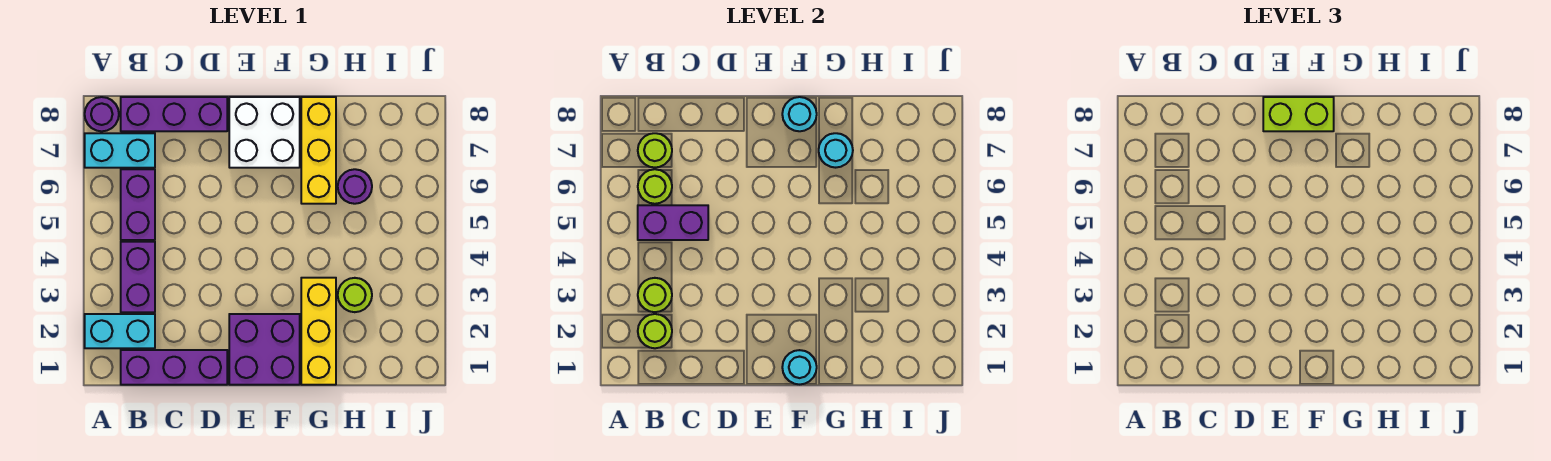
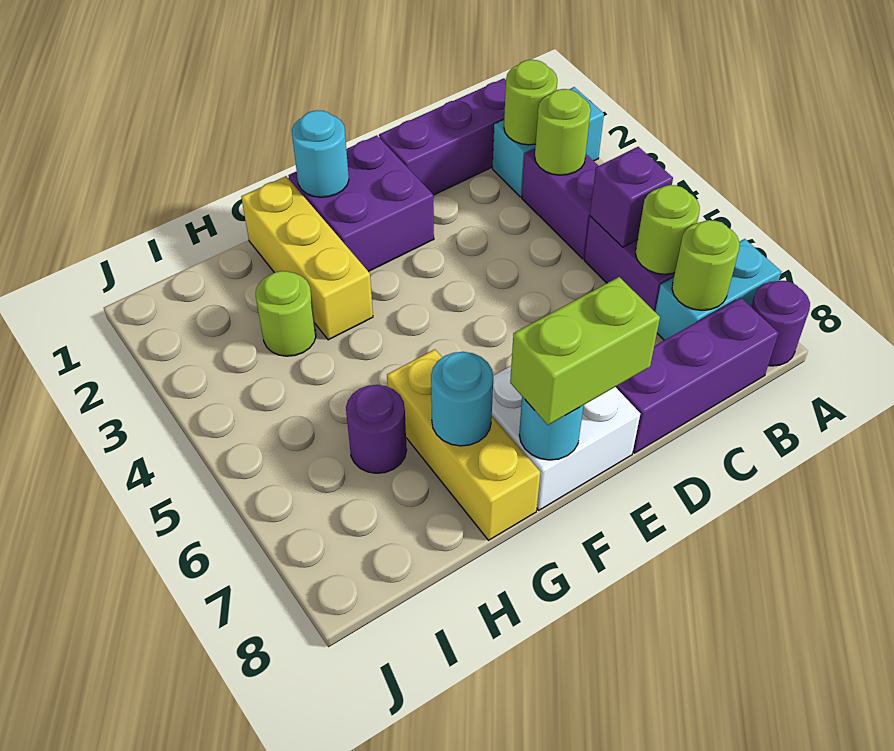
purple 1x2 brick [638,205,708,240] -> purple 1x1 brick [590,147,673,247]

